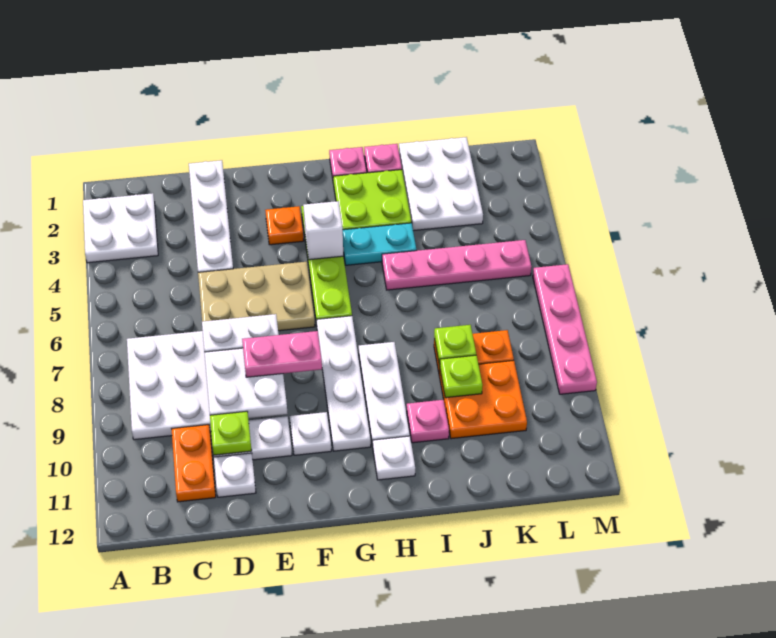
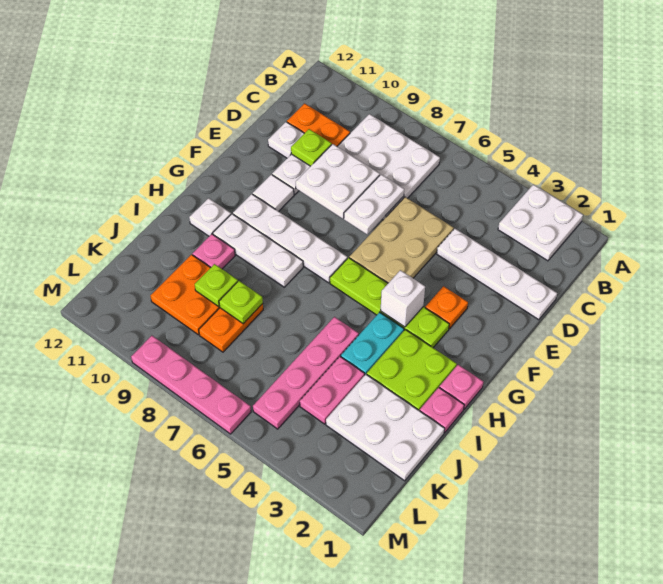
pink 1x2 plate [242,331,322,377] -> pink 1x2 plate moved to [300,357,365,424]
white 1x1 plate [290,412,331,455] -> white 1x1 tile [253,175,294,211]

